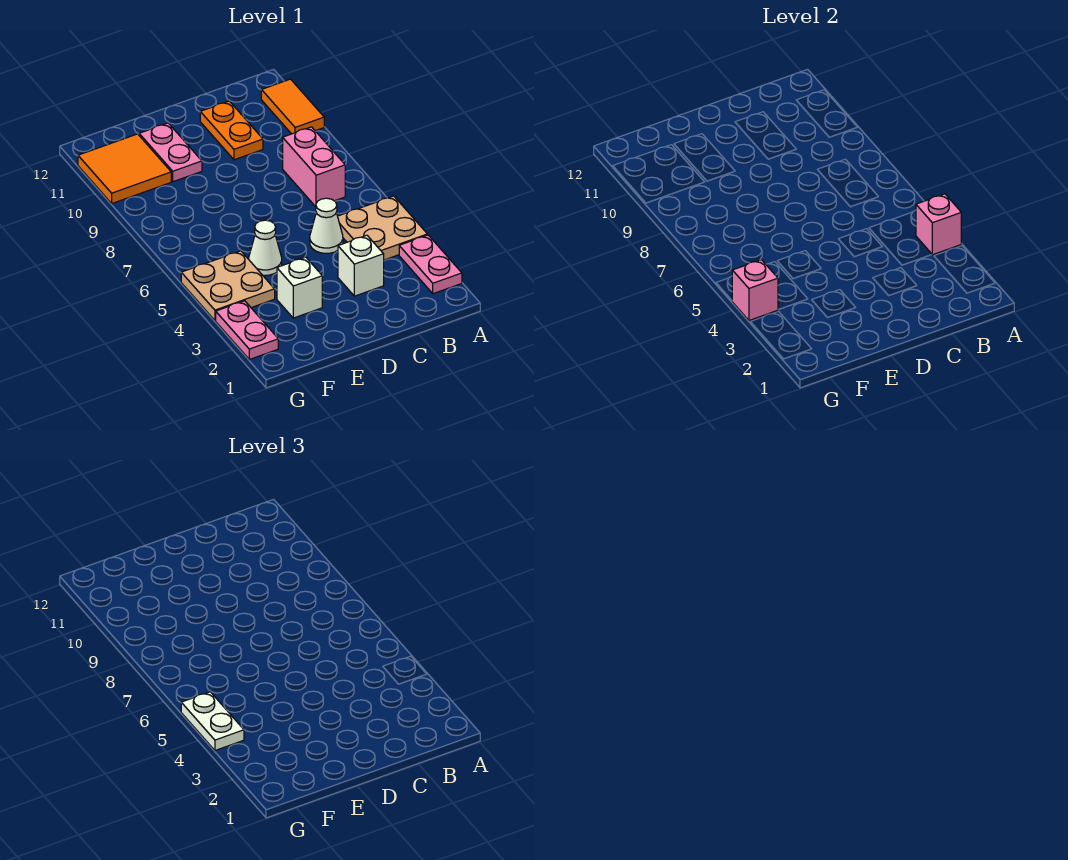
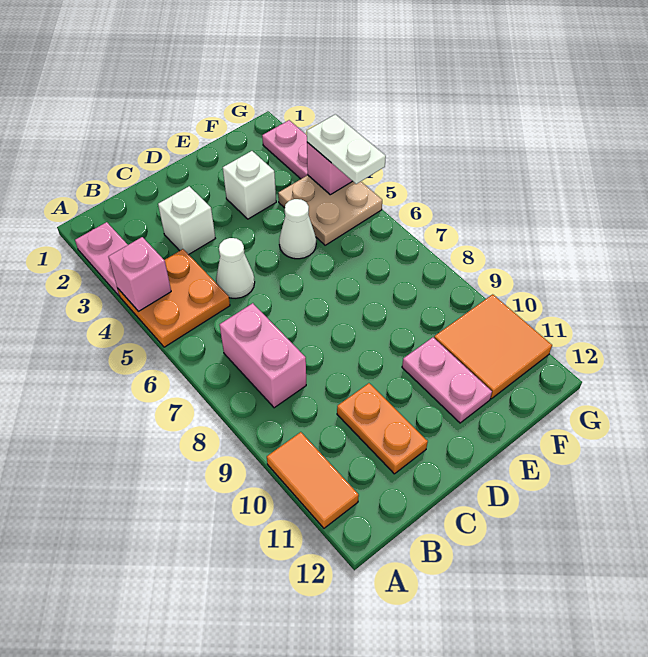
tan 2x2 plate [338,196,427,260] -> orange 2x2 plate [117,249,230,347]

